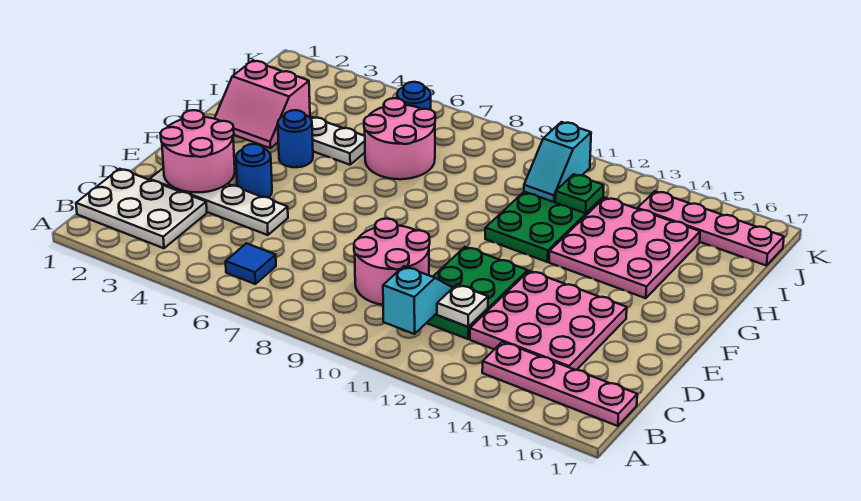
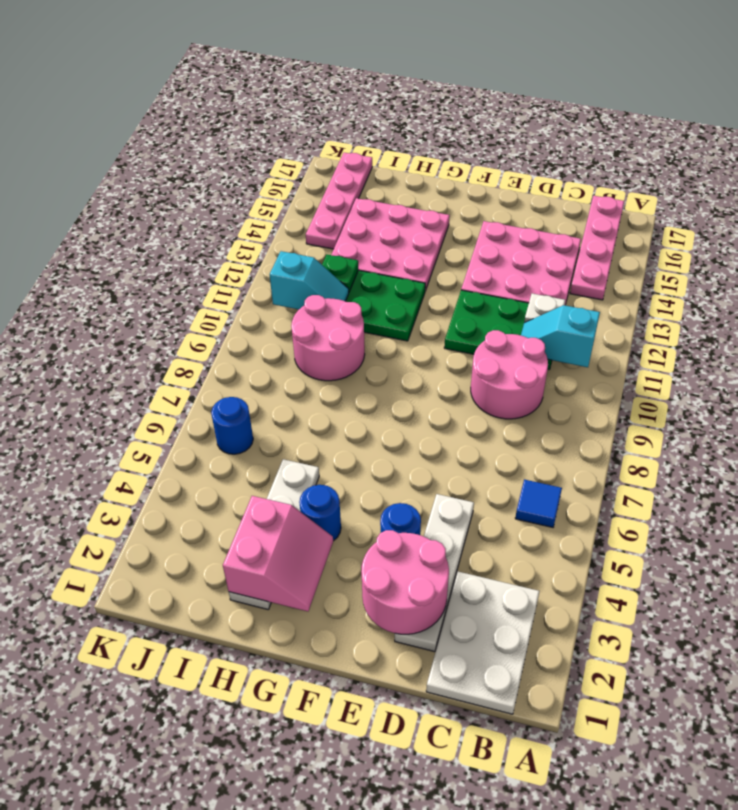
pink 2x2 round brick [364,98,435,179] -> pink 2x2 round brick moved to [291,295,365,381]

